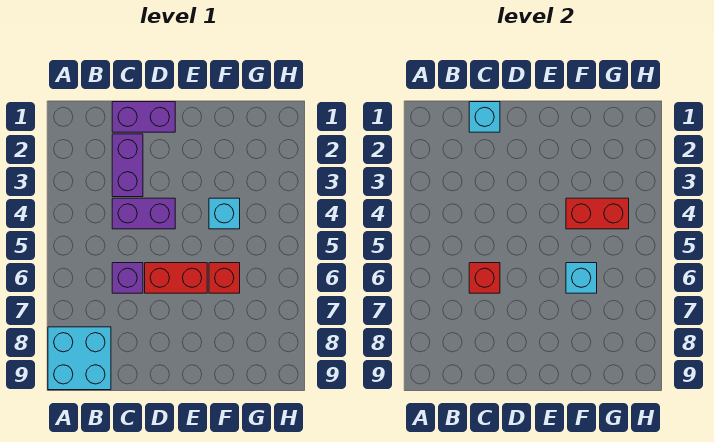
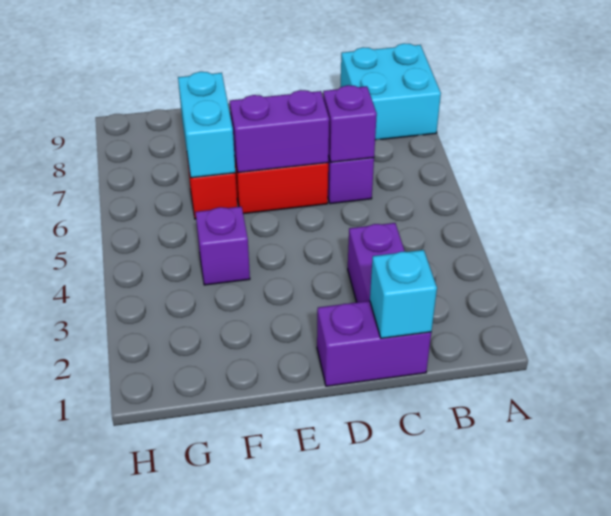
purple 1x2 brick [112,198,175,229] -> purple 1x2 brick moved to [230,90,329,173]
red 1x1 brick [469,263,500,293] -> purple 1x1 brick [323,85,377,162]
cyan 1x1 brick [209,198,240,229] -> purple 1x1 brick [196,207,250,285]
red 1x2 brick [566,198,629,229] -> none
cyan 1x1 brick [566,263,597,293] -> cyan 1x2 brick [178,72,235,178]

